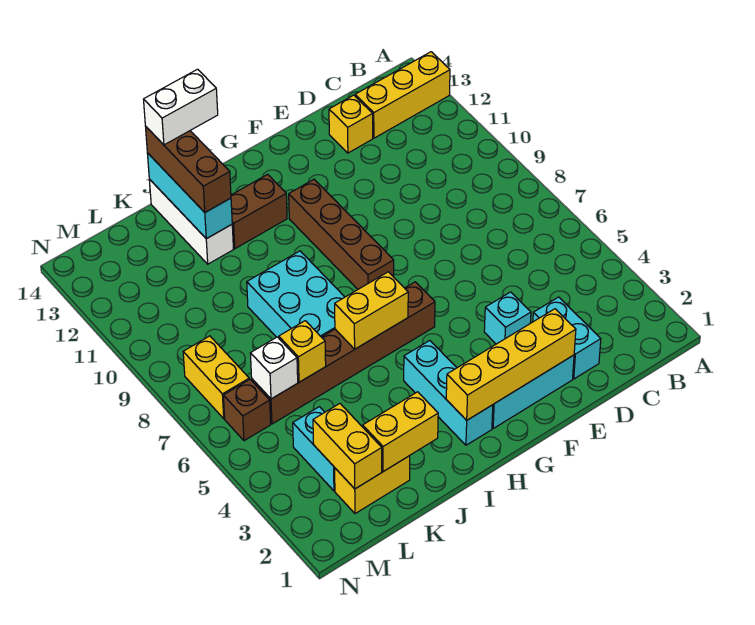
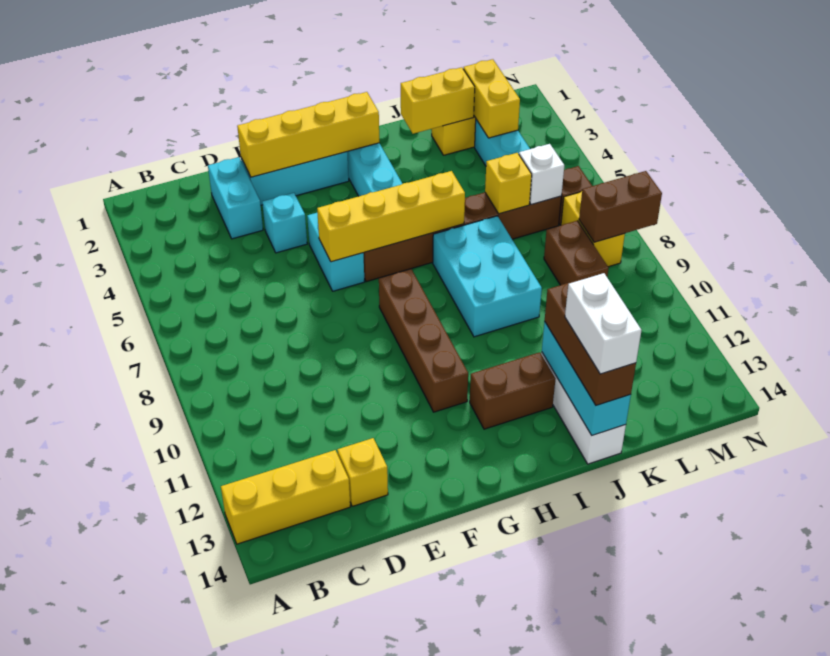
none -> cyan 1x2 brick [307,213,364,291]
yellow 1x2 brick [335,272,408,349] -> yellow 1x4 brick [317,171,465,262]
white 1x2 brick [143,69,218,145] -> white 1x2 brick turned to [565,273,641,374]
none -> brown 1x2 brick [544,221,608,285]
none -> brown 1x2 brick [579,171,662,242]

